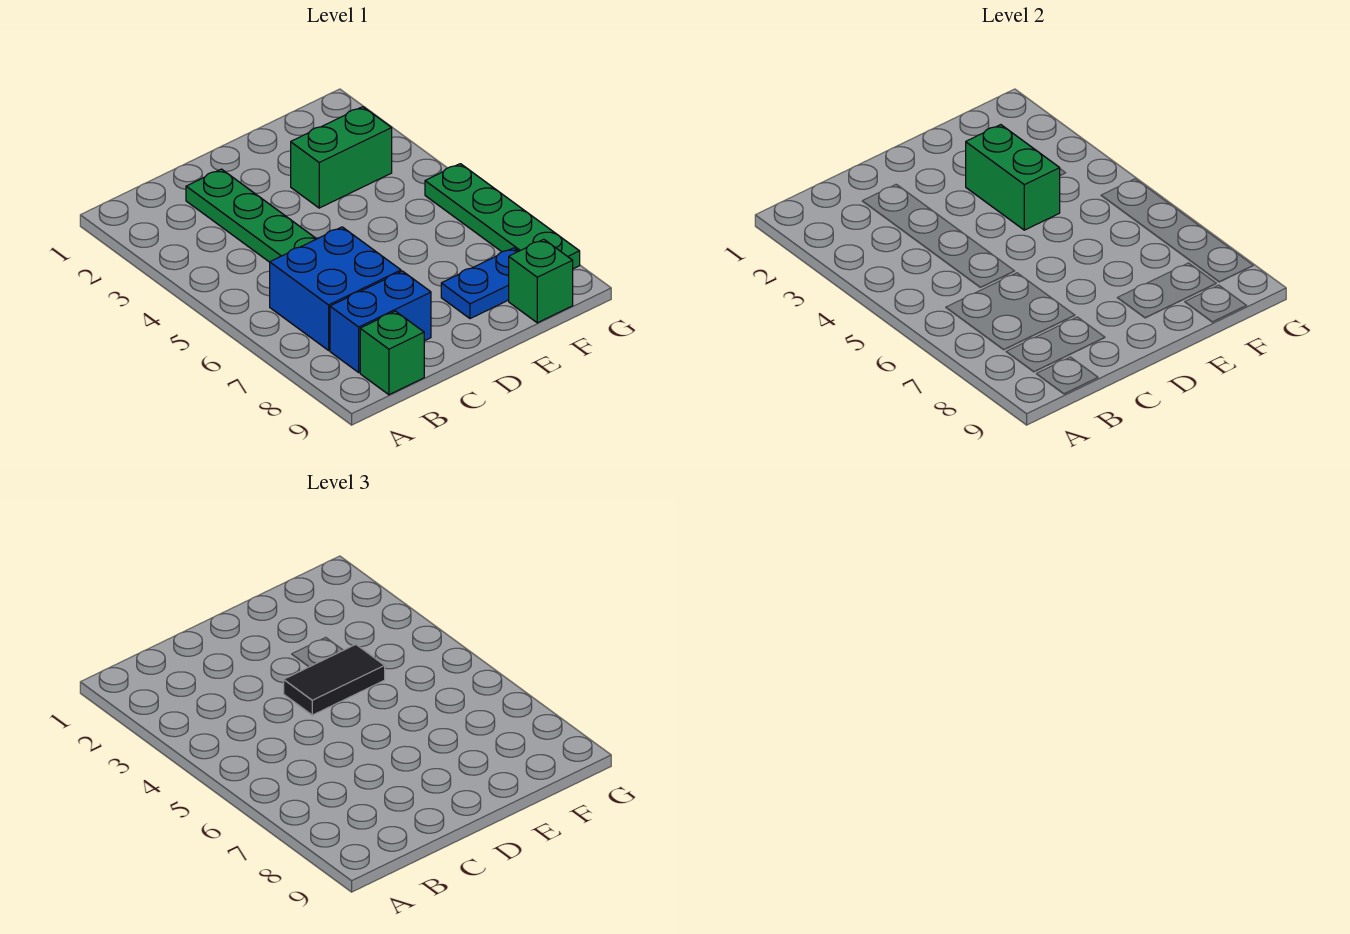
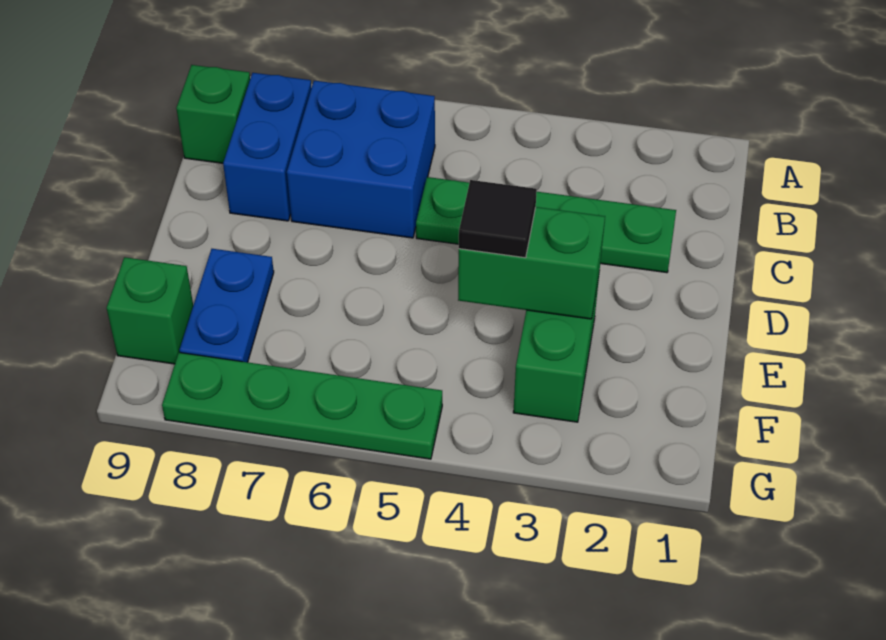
black 1x2 tile [284,645,385,715] -> black 1x1 tile [459,180,537,258]

